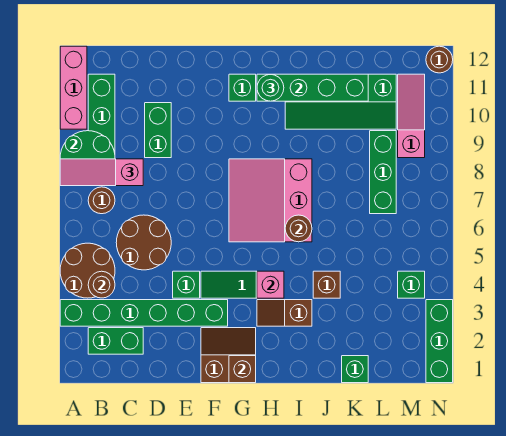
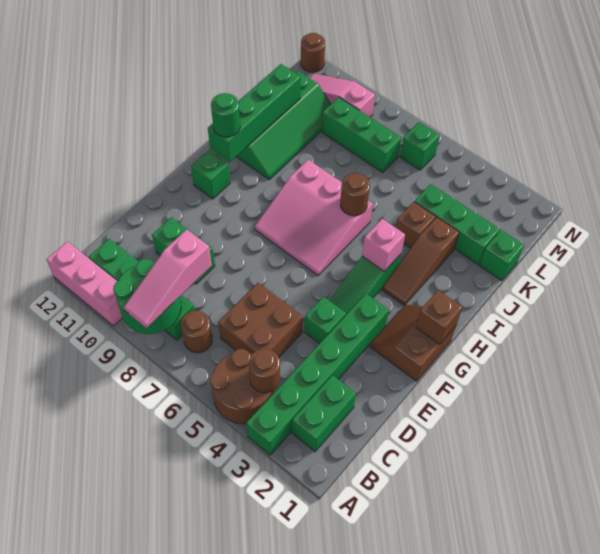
brown 2x2 round brick [116,215,171,270] -> brown 2x2 brick [218,283,303,357]
brown 1x2 slope [257,300,312,326] -> brown 1x3 slope [382,217,459,305]
green 1x1 brick [398,271,425,298] -> green 1x1 brick moved to [400,122,439,170]
green 1x3 brick [426,300,453,383] -> green 1x3 brick moved to [415,184,500,264]

